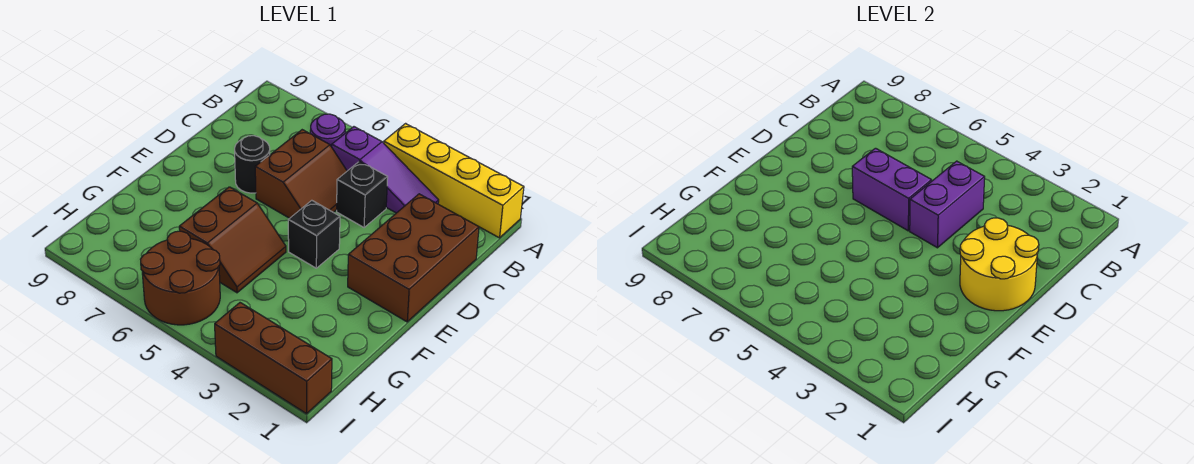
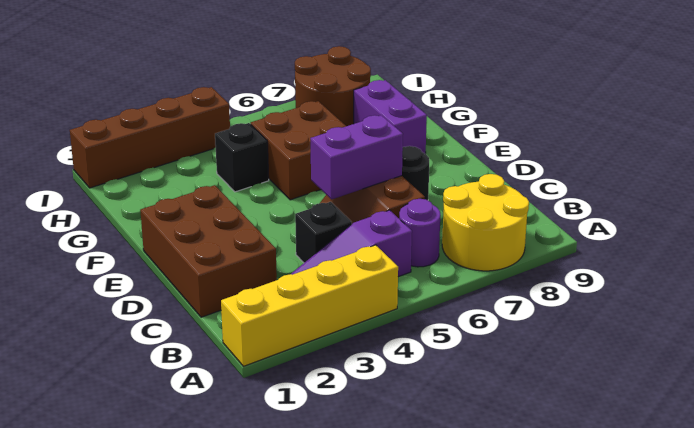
purple 1x2 brick [910,161,985,248] -> purple 1x2 brick moved to [354,80,427,154]
yellow 2x2 round brick [960,218,1039,311] -> yellow 2x2 round brick moved to [442,174,529,271]
black 1x1 brick [288,200,340,268] -> black 1x1 brick moved to [215,123,269,192]
brown 2x2 slope [179,187,286,293] -> brown 2x2 brick [251,101,346,200]
brown 2x2 round brick [141,231,220,325] -> brown 2x2 round brick moved to [295,46,371,126]
brown 1x3 brick [215,303,332,414] -> brown 1x4 brick [70,87,230,188]

